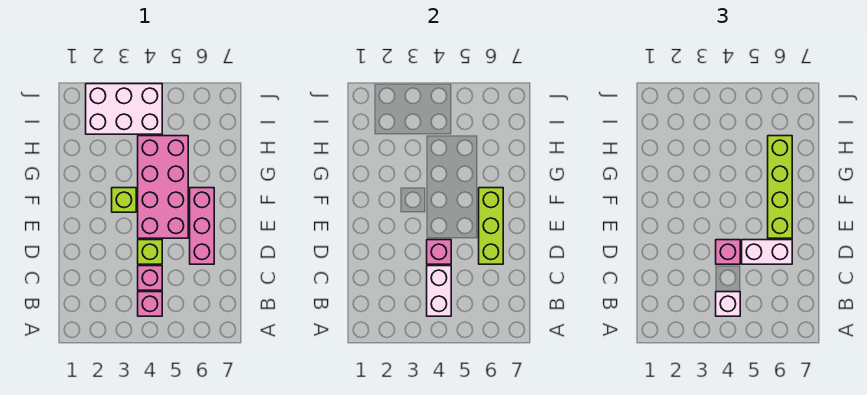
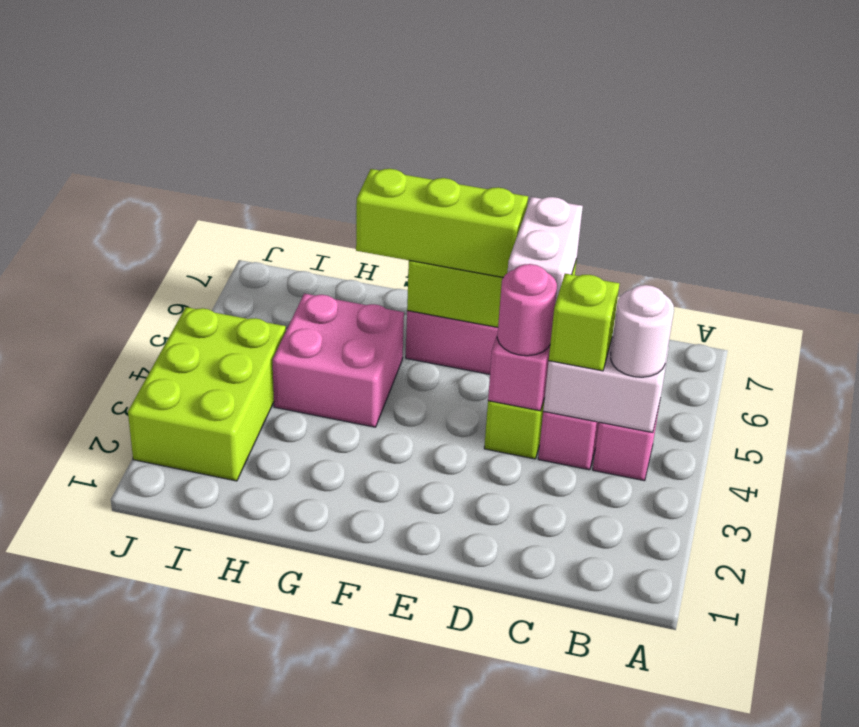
white 1x1 brick [716,292,740,316] -> white 1x1 round brick [611,285,674,377]
pink 1x1 brick [716,240,740,264] -> pink 1x1 round brick [497,264,557,356]
pink 2x4 brick [138,136,188,238] -> pink 2x2 brick [272,294,404,427]
lime 1x4 brick [768,136,792,238] -> lime 1x3 brick [356,169,528,277]
lime 1x1 brick [112,188,136,212] -> lime 1x1 brick moved to [549,274,619,371]
white 2x3 brick [86,84,162,134] -> lime 2x3 brick [128,307,286,481]

